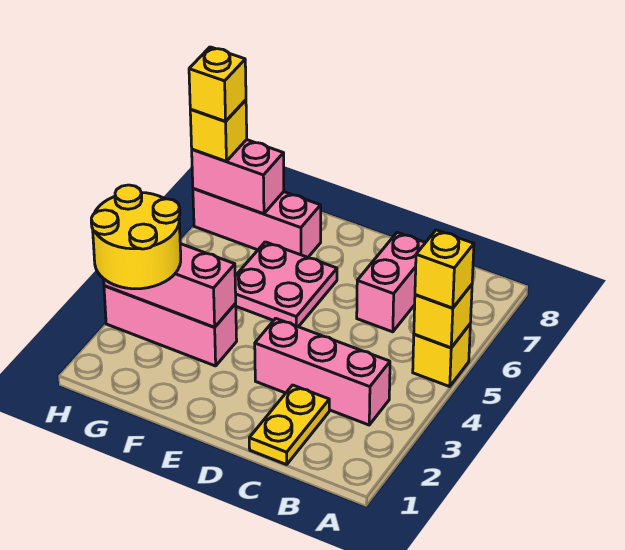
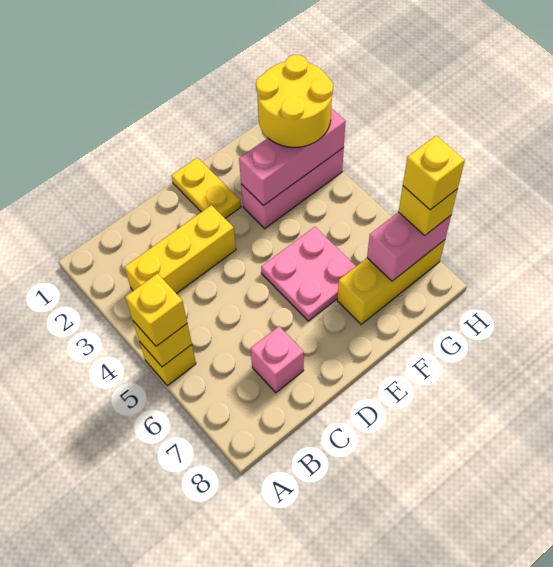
pink 1x3 brick [255,318,390,425] -> yellow 1x3 brick [125,205,236,294]
yellow 1x2 plate [249,385,329,465] -> yellow 1x2 plate moved to [172,158,241,218]
pink 1x2 brick [357,232,425,332] -> pink 1x1 brick [250,326,304,393]
pink 1x3 brick [193,189,321,257] -> yellow 1x3 brick [337,240,445,324]

